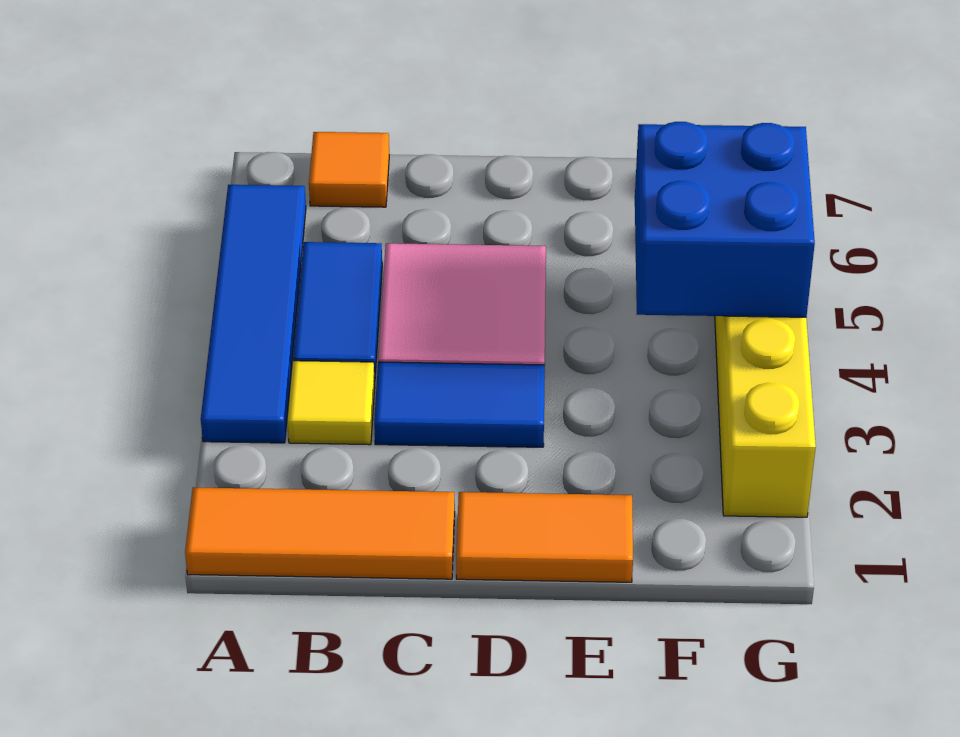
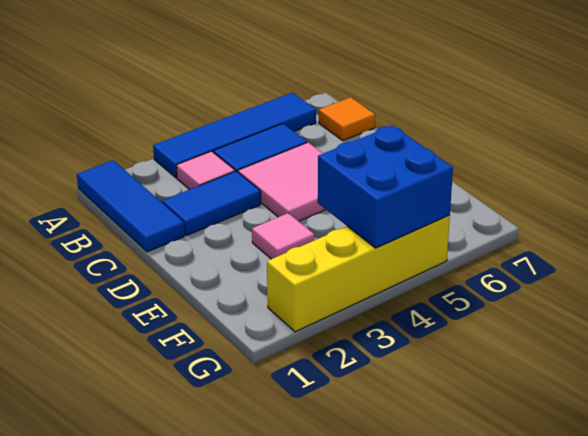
orange 1x3 tile [185,487,455,579] -> blue 1x3 tile [77,160,185,252]
yellow 1x1 tile [287,361,375,445] -> pink 1x1 tile [176,151,235,190]
blue 1x2 tile [374,362,545,447] -> blue 1x2 tile turned to [162,171,261,235]
orange 1x2 tile [456,492,633,582] -> none
none -> pink 1x1 tile [252,213,314,259]

